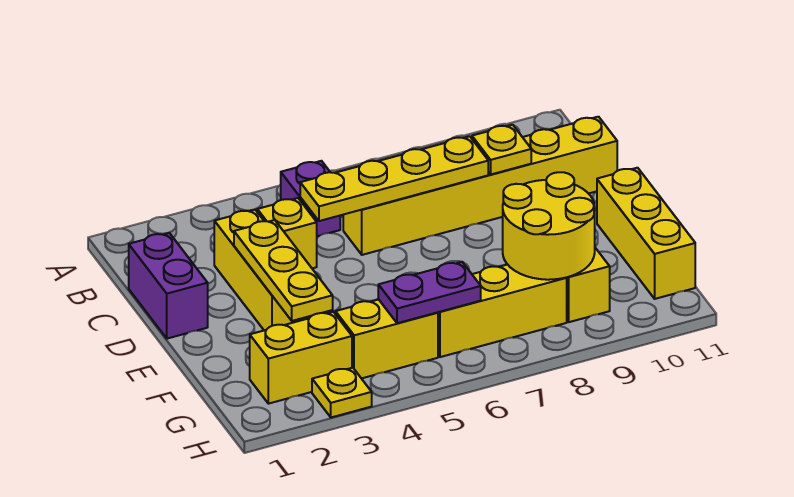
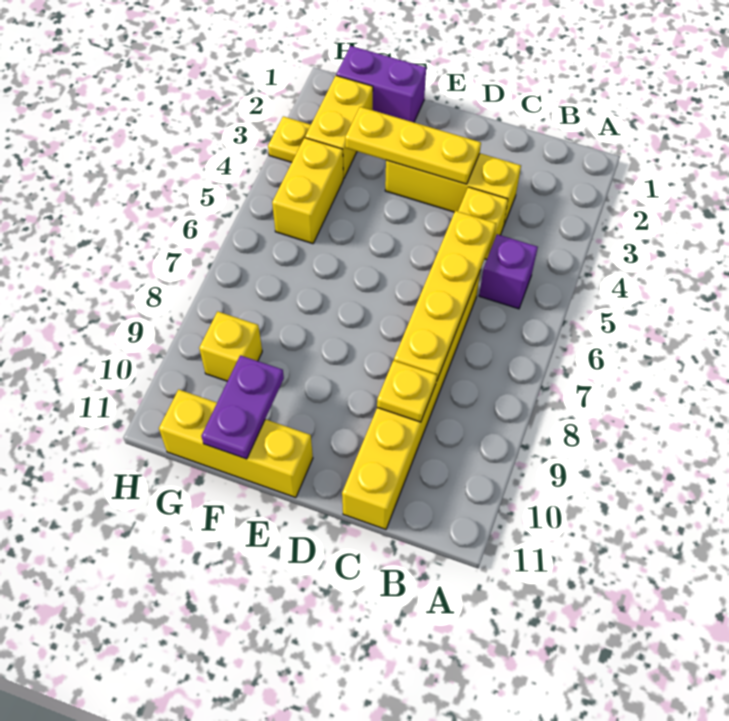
purple 1x2 brick [129,233,208,339] -> purple 1x2 brick moved to [336,46,426,122]
yellow 2x2 round brick [503,172,595,280] -> none
purple 1x2 plate [378,262,481,323] -> purple 1x2 plate moved to [201,355,284,459]
yellow 1x3 brick [438,265,567,357] -> none

